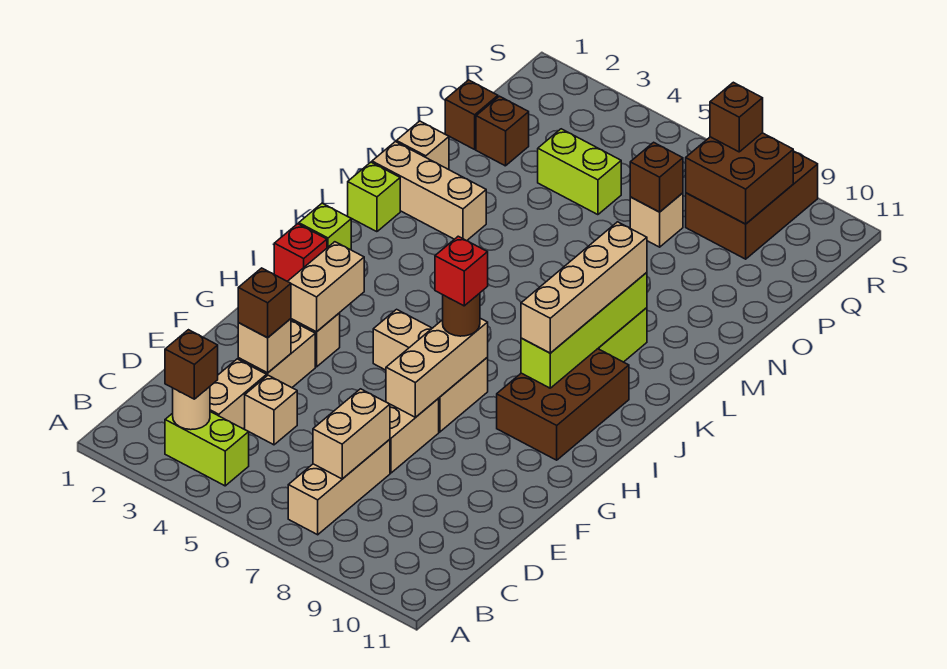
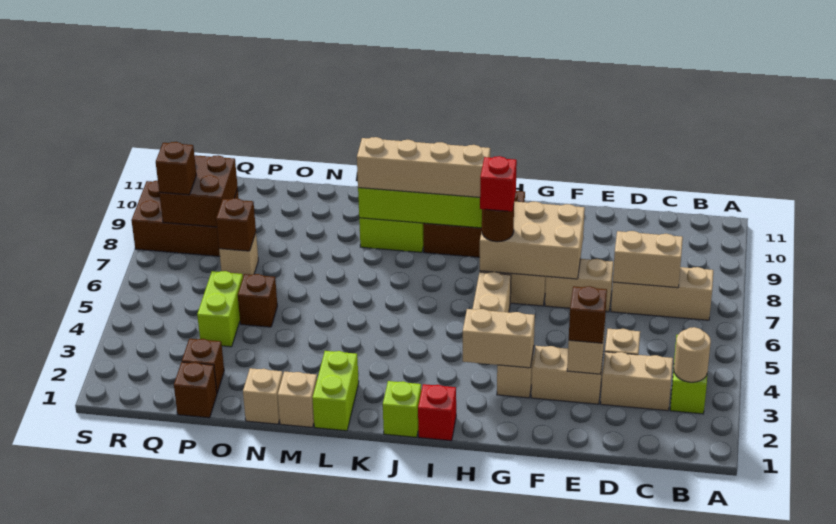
brown 1x1 brick [165,330,218,399] -> brown 1x1 brick moved to [238,274,277,327]
tan 1x3 brick [386,318,488,417] -> tan 2x3 brick [480,202,585,279]
lime 1x1 brick [348,162,400,232] -> lime 1x2 brick [313,351,359,431]
tan 1x3 brick [372,142,486,241] -> tan 1x1 brick [278,371,317,427]

